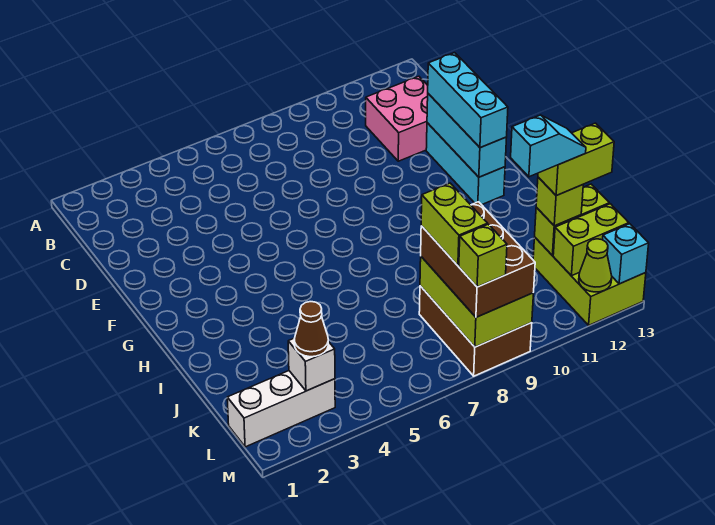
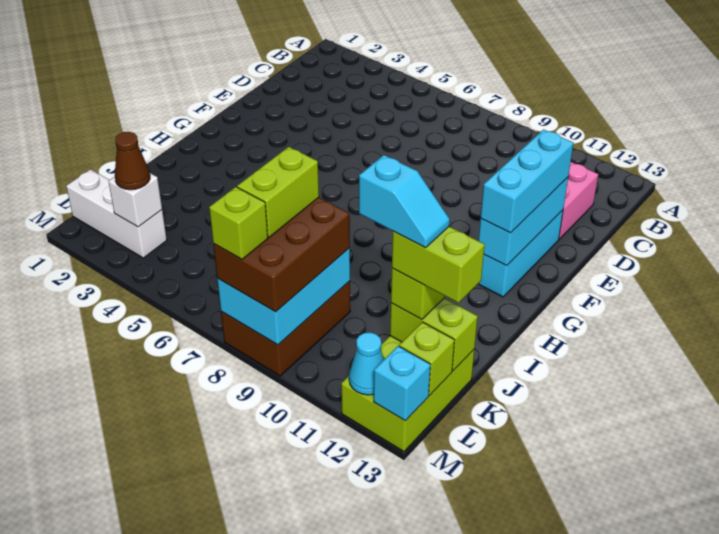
lime 2x3 brick [420,257,534,347] -> cyan 2x3 brick [217,248,350,345]
lime 1x2 brick [553,204,629,276] -> lime 1x1 brick [399,322,454,395]
lime 1x1 cone [579,239,612,292] -> cyan 1x1 cone [349,332,384,395]

